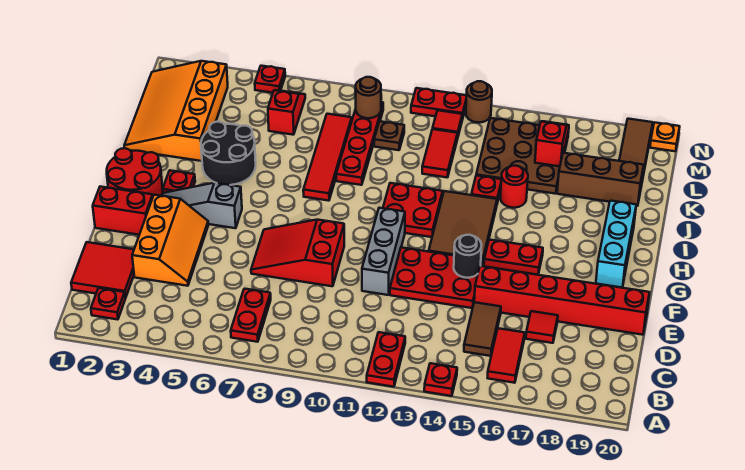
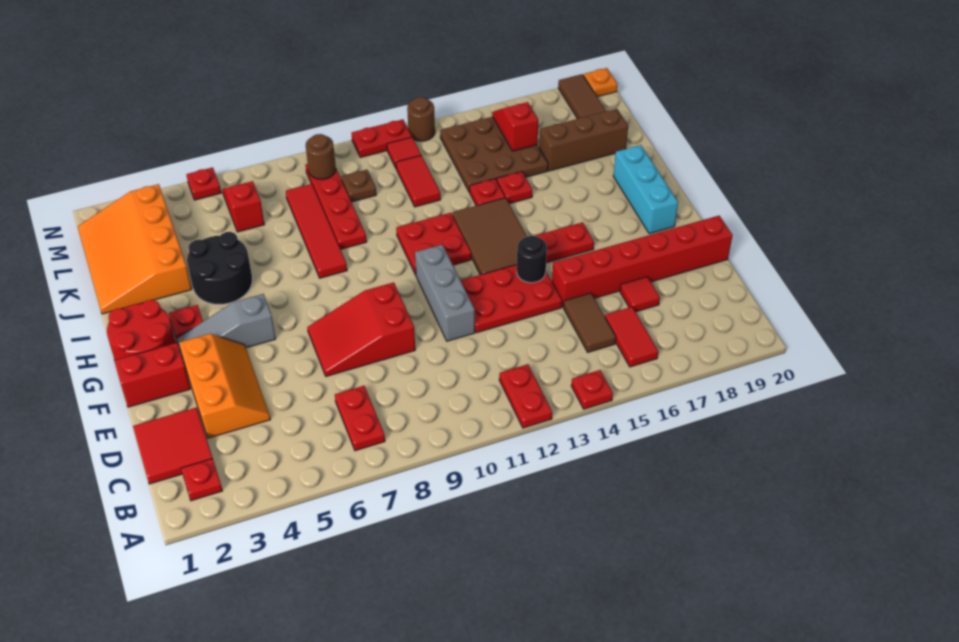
red 1x1 round brick [500,166,528,208] -> red 1x1 plate [497,172,532,204]

